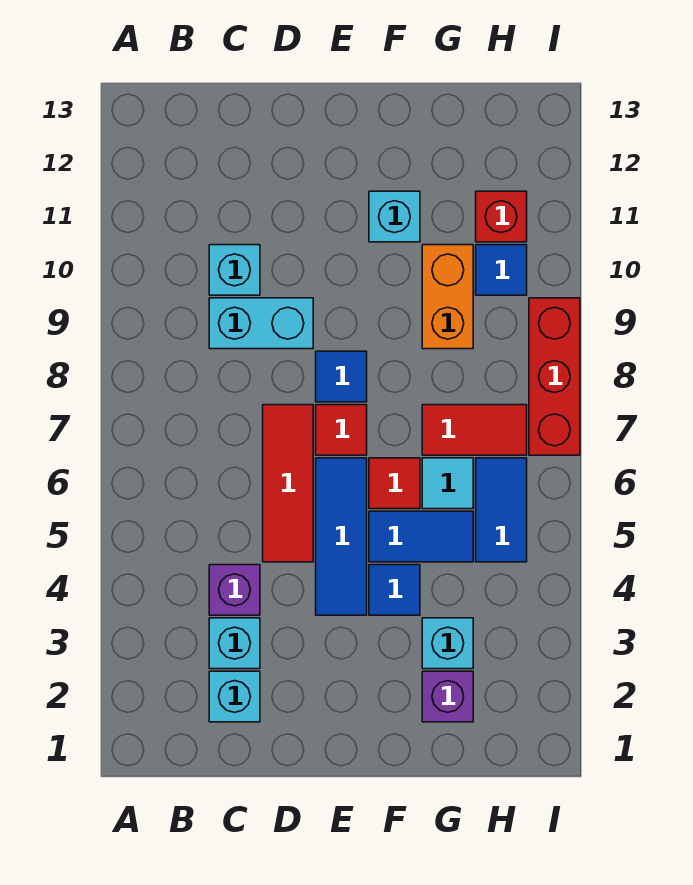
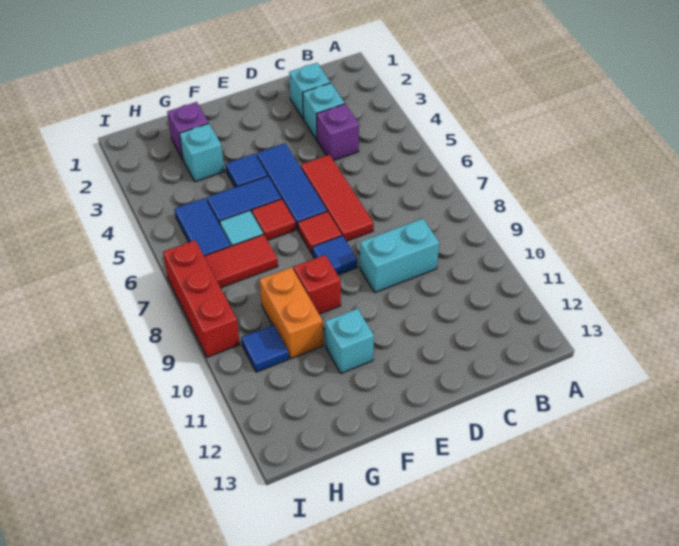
cyan 1x1 brick [209,245,260,295] -> none
red 1x1 brick [476,191,527,242] -> red 1x1 brick moved to [294,255,341,314]

